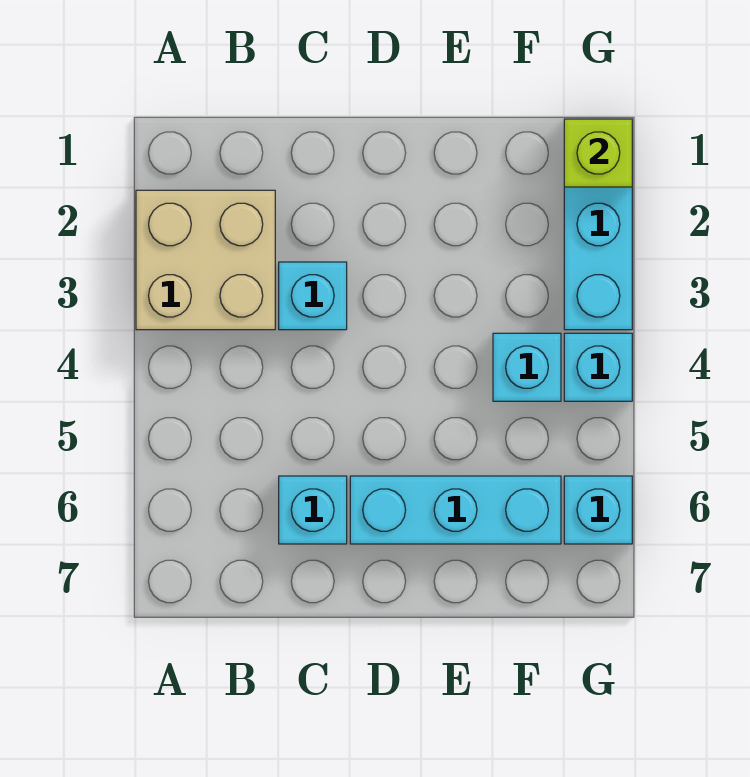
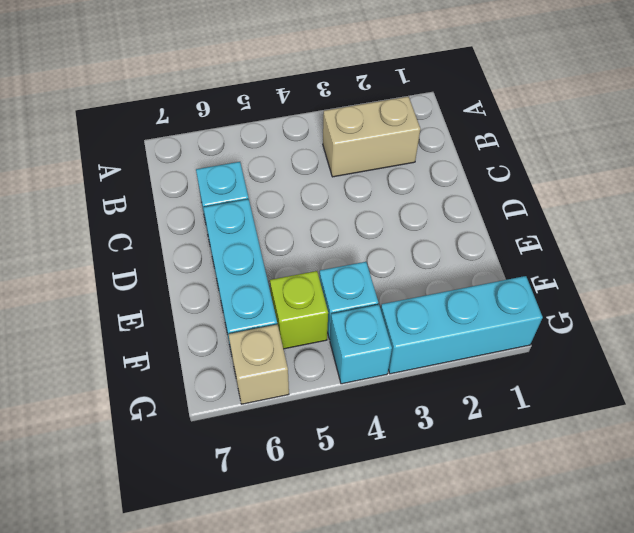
tan 2x2 brick [136,190,275,330] -> tan 1x2 brick [323,97,420,177]
cyan 1x1 brick [279,262,347,330] -> none
lime 1x1 brick [564,119,632,187] -> lime 1x1 brick moved to [270,271,328,349]
cyan 1x1 brick [564,476,632,544] -> tan 1x1 brick [228,325,289,404]

